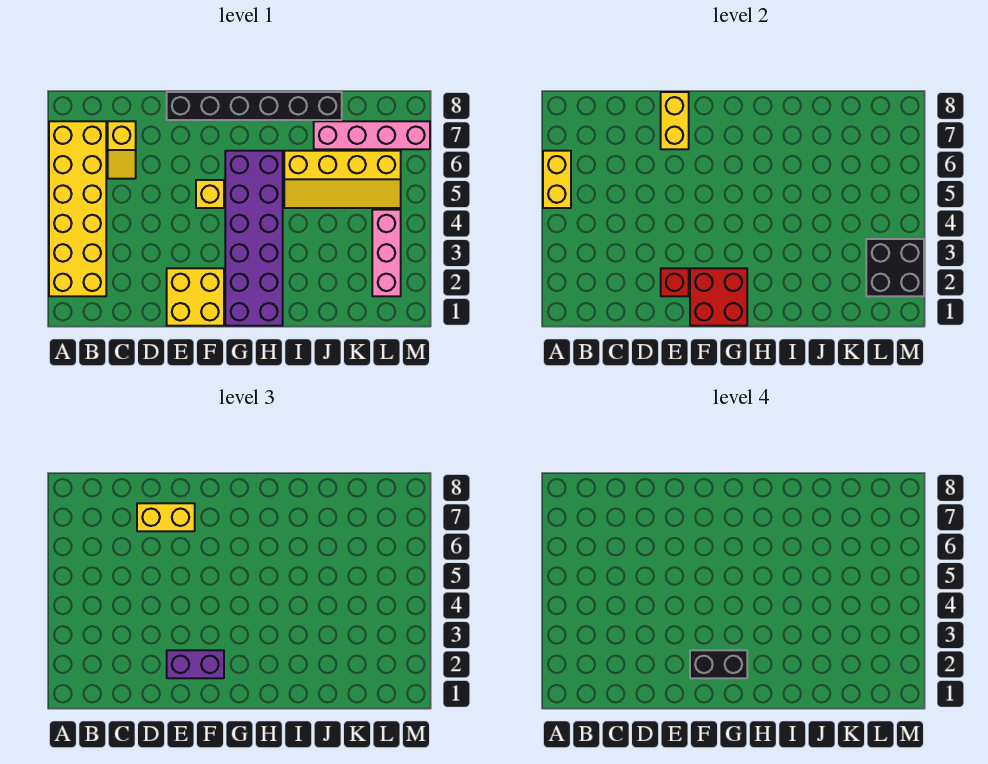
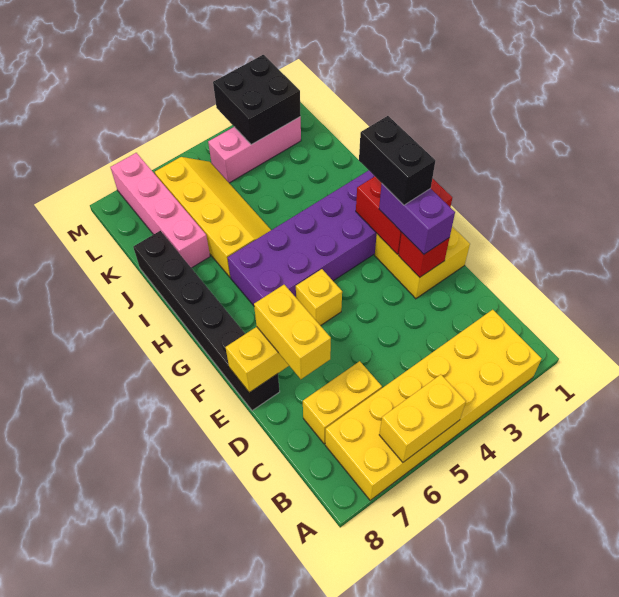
yellow 1x2 slope [108,121,136,179] -> yellow 1x2 brick [303,361,382,444]

